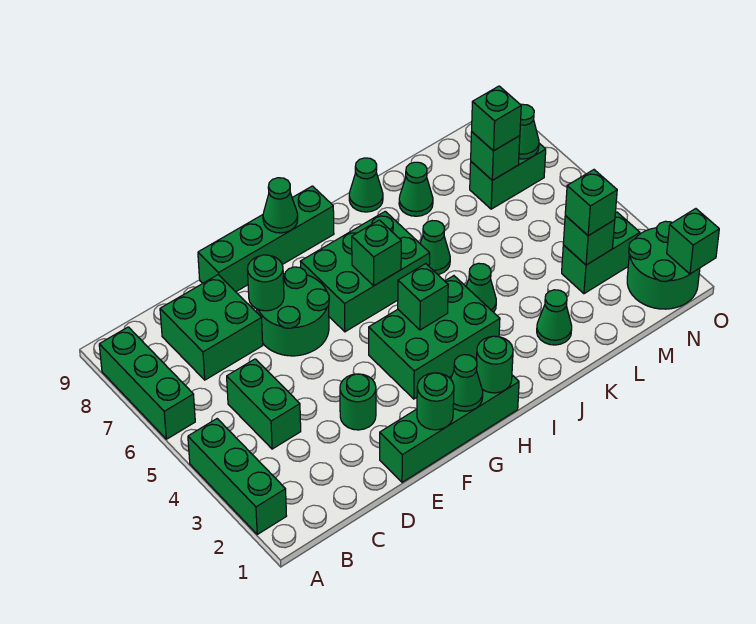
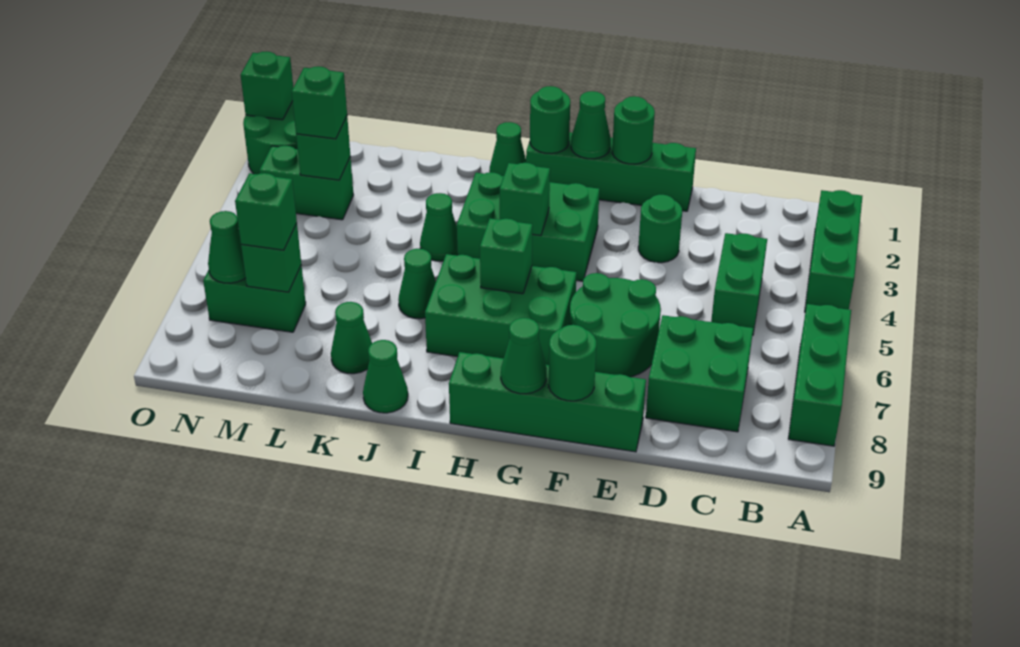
green 1x1 round brick [247,255,284,311] -> green 1x1 round brick moved to [549,325,596,401]
green 1x1 cone [537,290,572,345] -> green 1x1 cone moved to [489,122,526,176]

